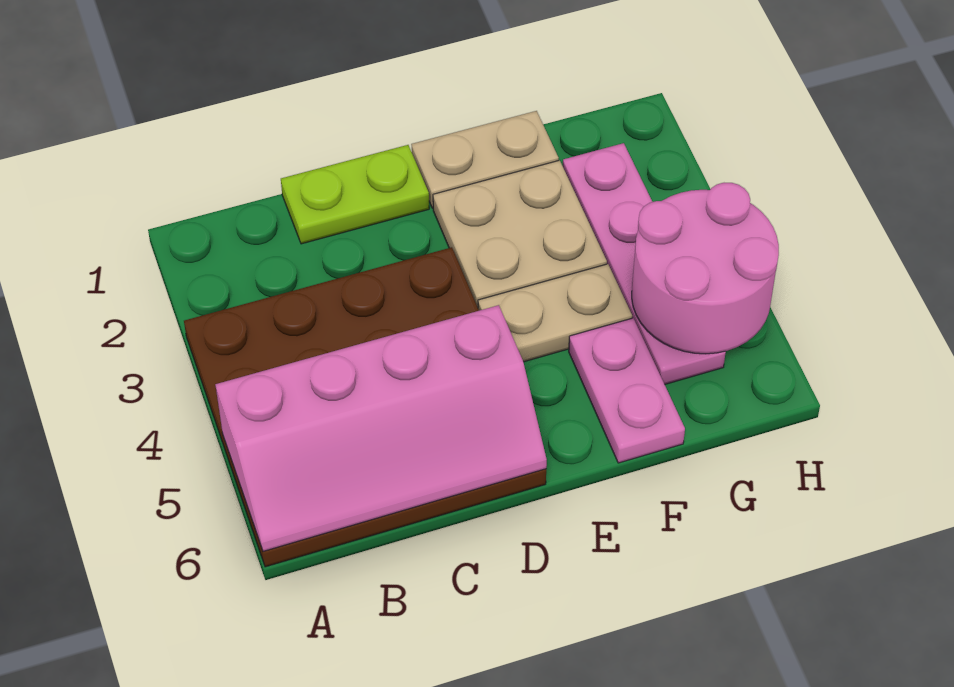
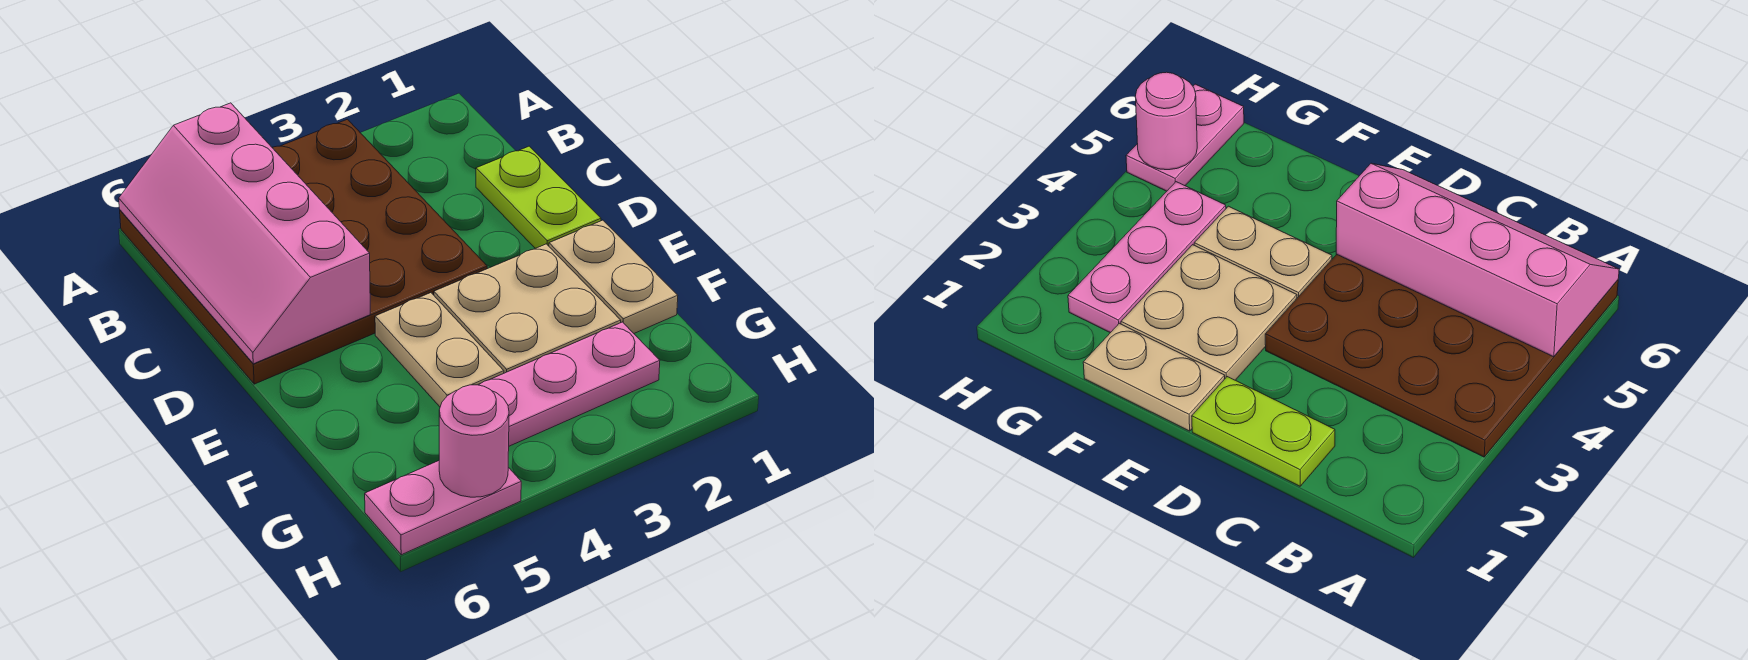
pink 1x2 plate [569,318,685,463] -> pink 1x2 plate moved to [365,461,521,555]
pink 1x4 plate [563,143,726,384] -> pink 1x3 plate [478,322,660,446]
pink 2x2 round brick [632,183,779,354] -> pink 1x1 round brick [439,385,509,497]

